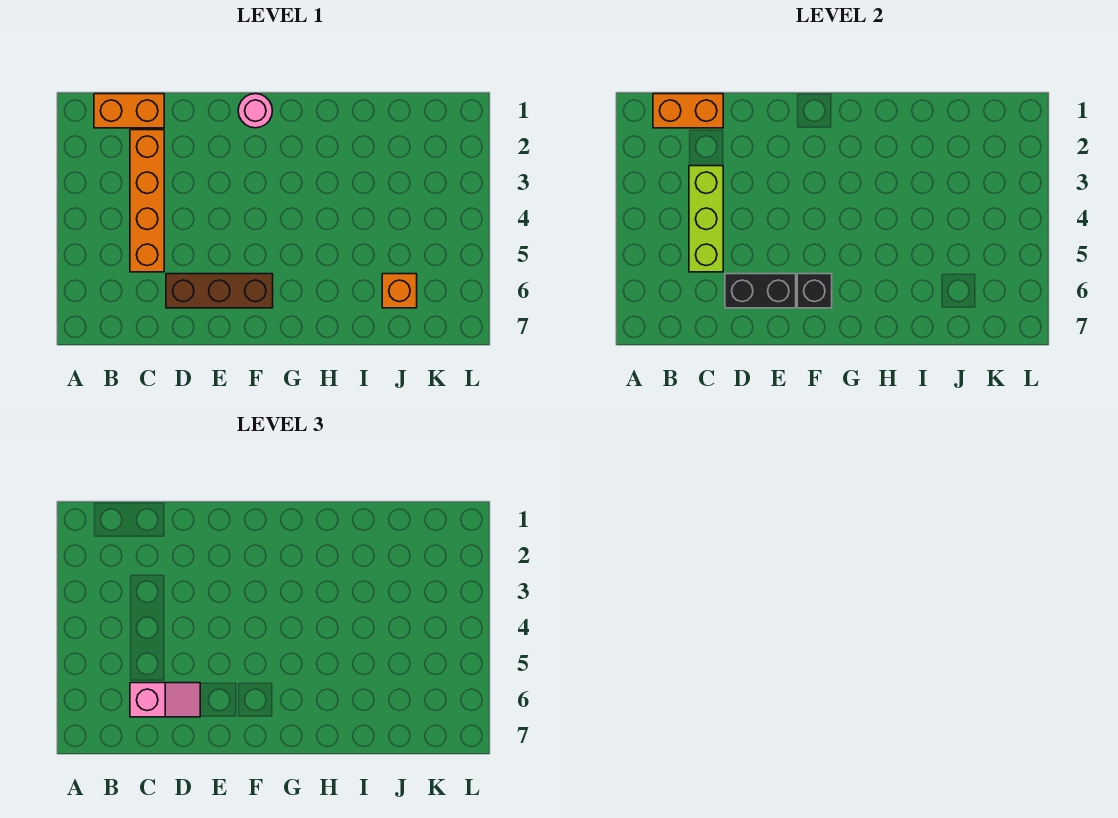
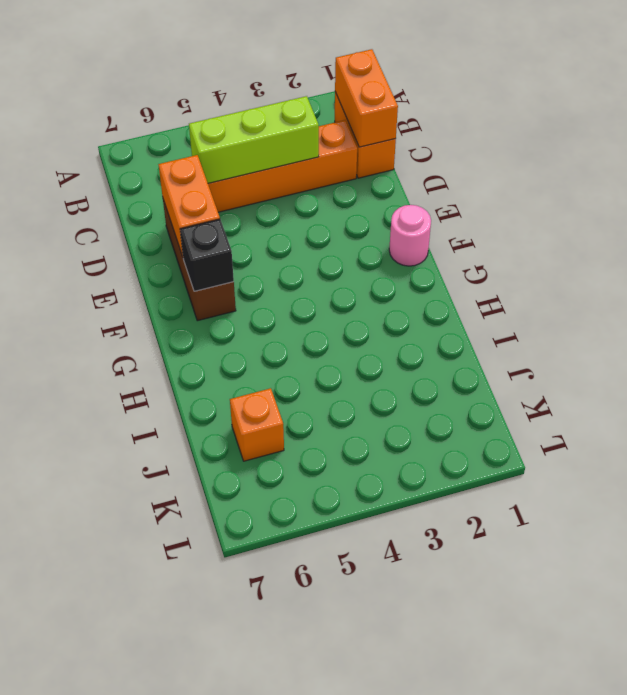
pink 1x2 slope [130,683,200,717] -> none
black 1x2 brick [725,274,796,308] -> orange 1x2 brick [158,155,220,257]

